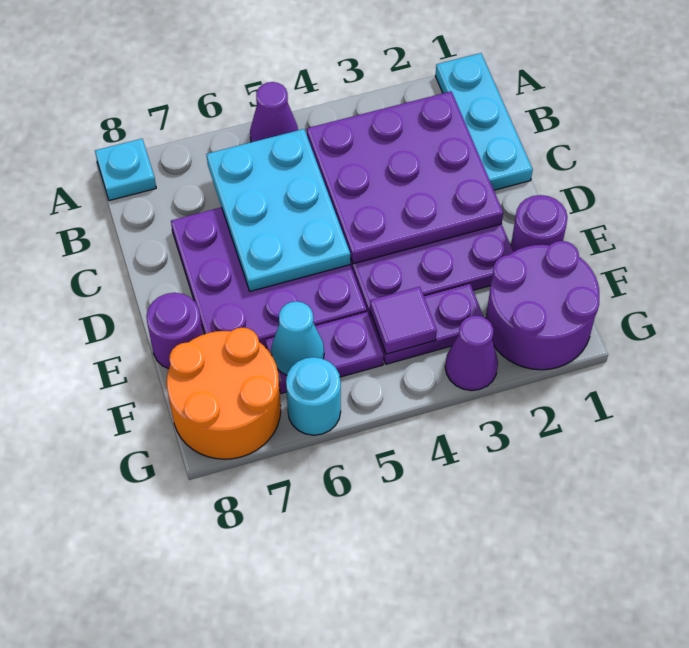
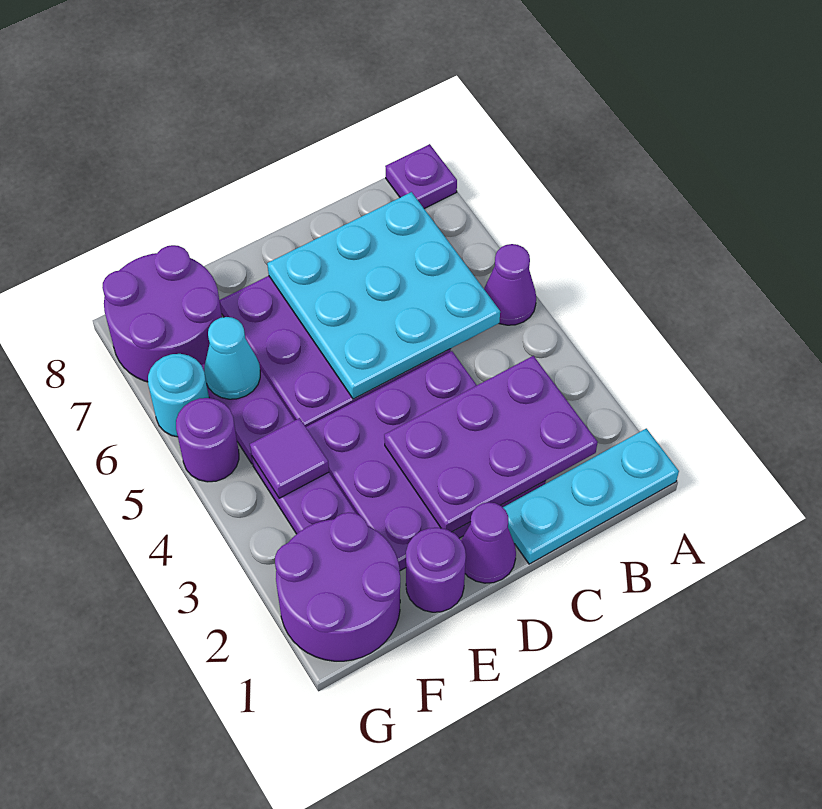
cyan 1x1 plate [95,139,156,201] -> purple 1x1 plate [385,144,457,209]
purple 3x3 plate [307,91,503,264] -> purple 2x3 plate [384,356,598,532]
cyan 2x3 plate [207,129,350,291] -> cyan 3x3 plate [267,192,500,399]
purple 1x1 round brick [146,293,203,369] -> purple 1x1 round brick moved to [176,398,239,482]
orange 2x2 round brick [167,328,281,459] -> purple 2x2 round brick [102,245,222,382]
purple 1x1 cone [445,316,498,391] -> purple 1x1 cone moved to [461,502,516,583]

